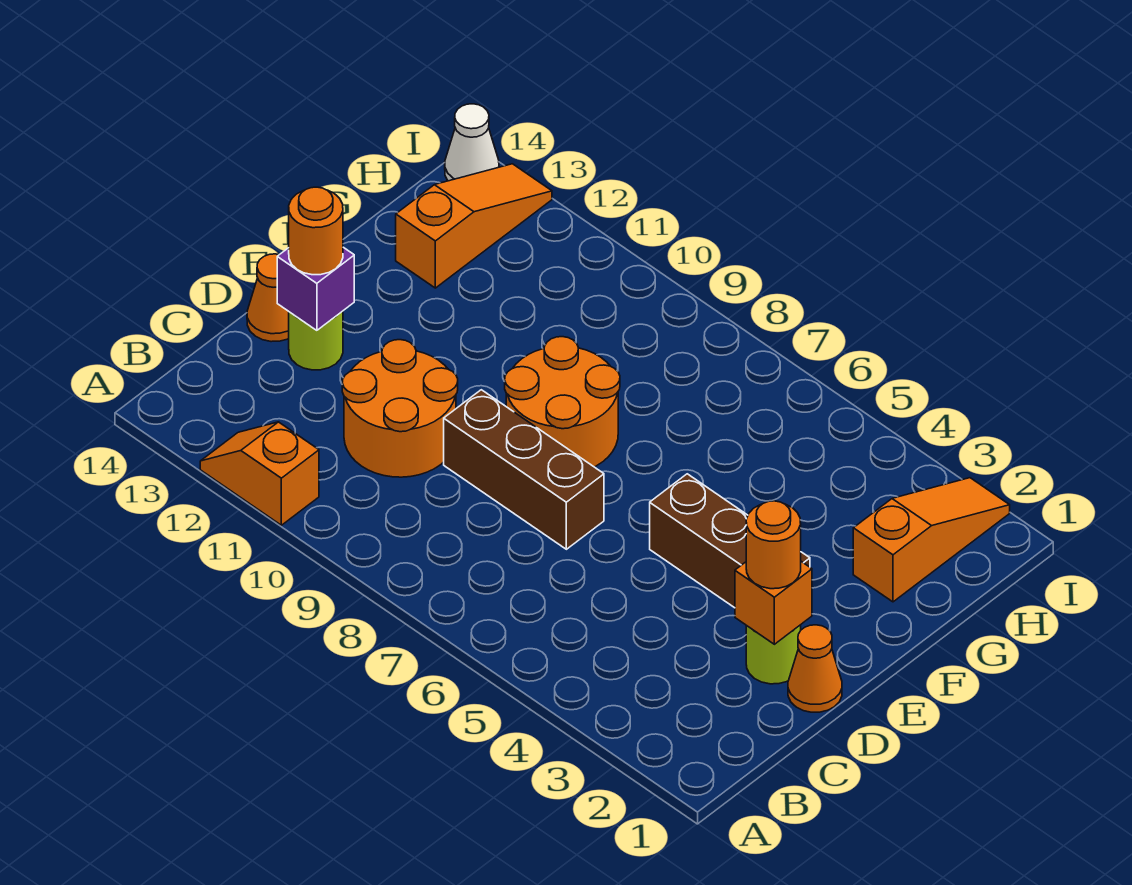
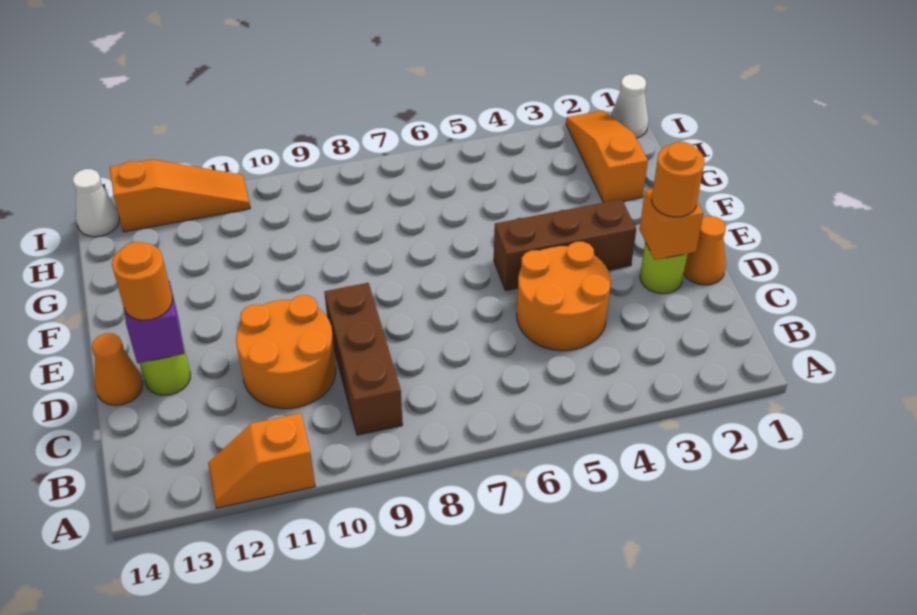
brown 1x3 brick [444,390,604,549] -> brown 1x3 brick turned to [324,283,403,435]
orange 2x2 round brick [505,337,620,467] -> orange 2x2 round brick moved to [517,242,611,351]
orange 1x3 slope [396,164,552,288] -> orange 1x3 slope turned to [110,159,250,232]
none -> white 1x1 cone [611,74,648,138]

